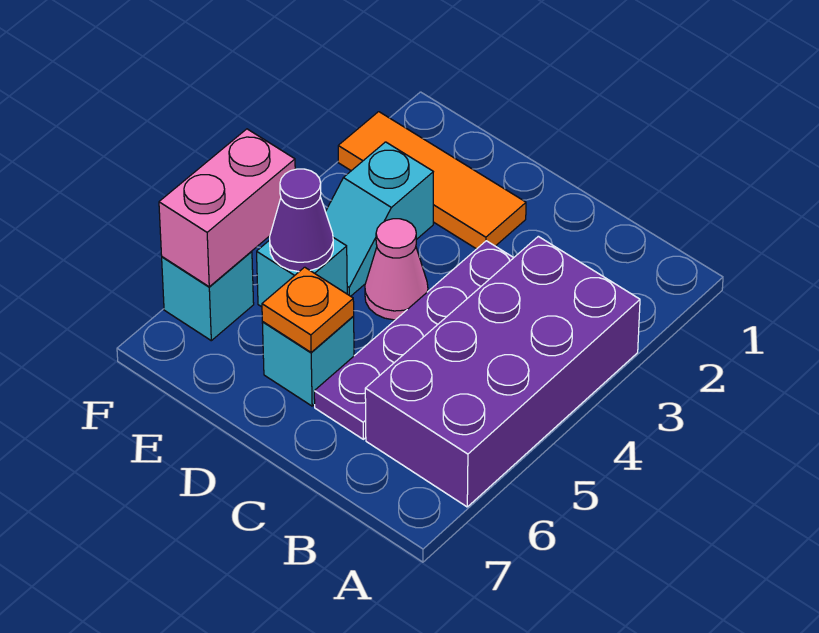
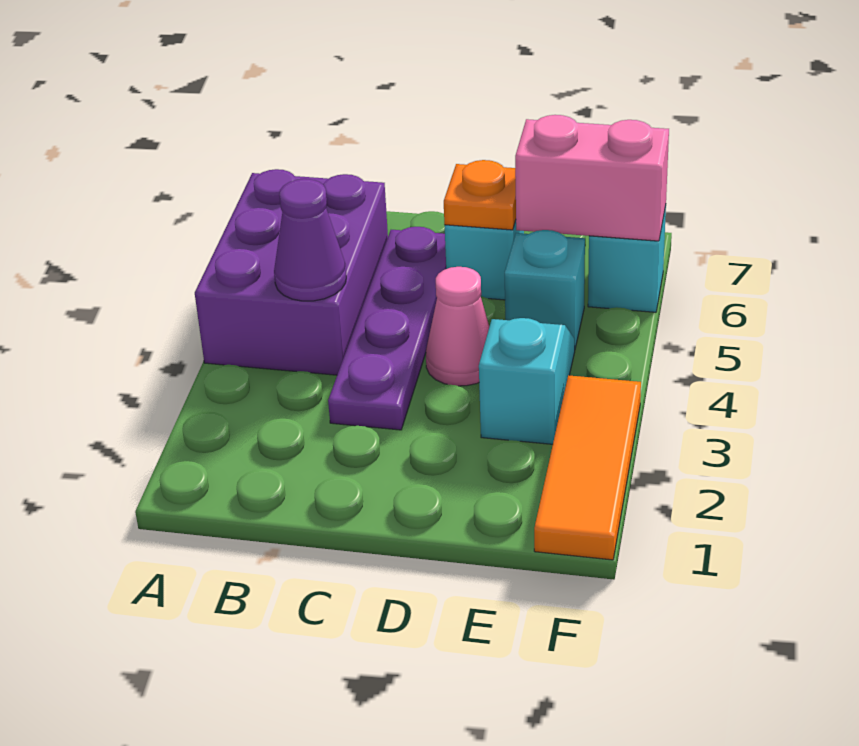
purple 2x4 brick [365,236,640,507] -> purple 2x3 brick [195,169,388,375]
orange 1x3 tile [338,112,526,249] -> orange 1x3 tile turned to [534,375,641,560]
purple 1x1 cone [270,169,333,272] -> purple 1x1 cone moved to [274,179,346,301]
pink 1x2 brick [159,129,295,287] -> pink 1x2 brick turned to [515,115,669,241]

